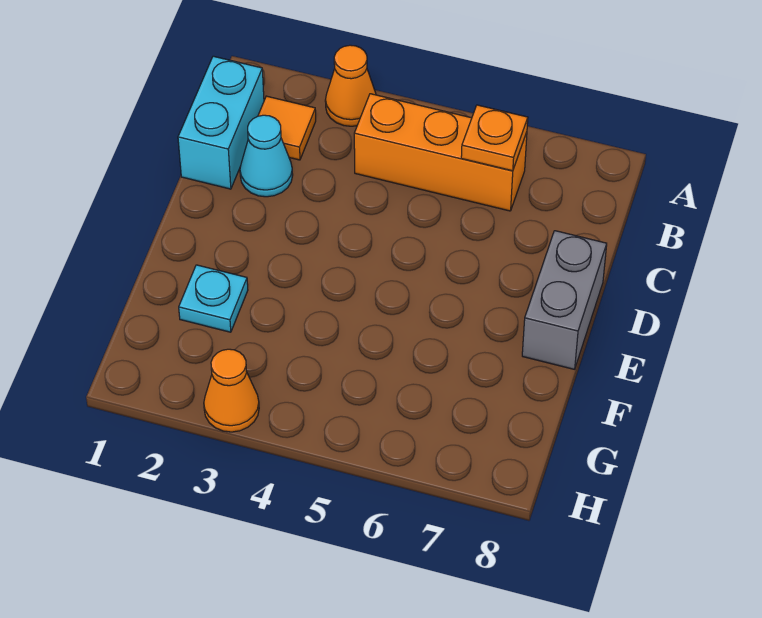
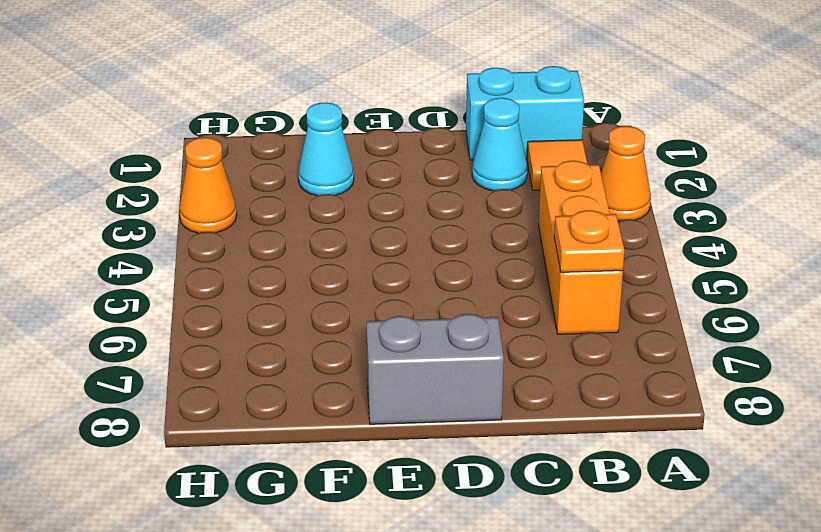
cyan 1x1 plate [179,265,248,332] -> cyan 1x1 cone [298,102,354,196]

